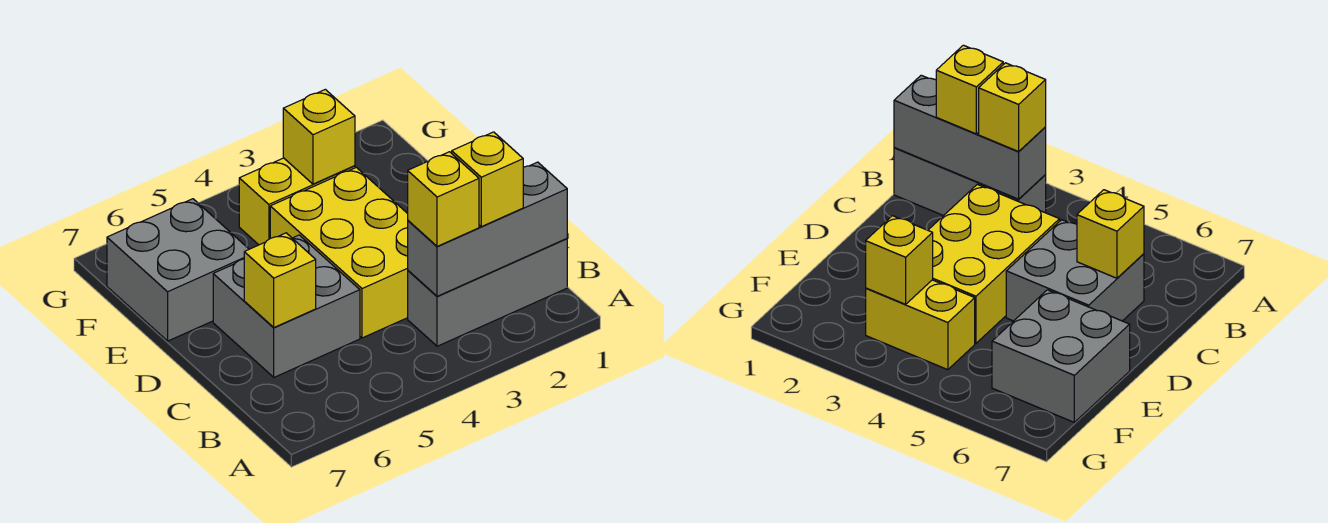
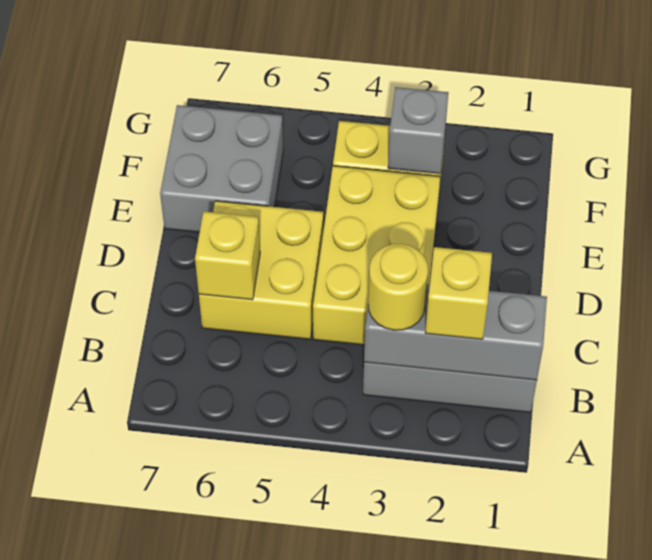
yellow 1x1 brick [408,152,479,246] -> yellow 1x1 round brick [368,244,428,330]
grey 2x2 brick [213,235,360,377] -> yellow 2x2 brick [199,201,323,339]
yellow 1x1 brick [283,89,355,184] -> grey 1x1 brick [388,87,449,174]

